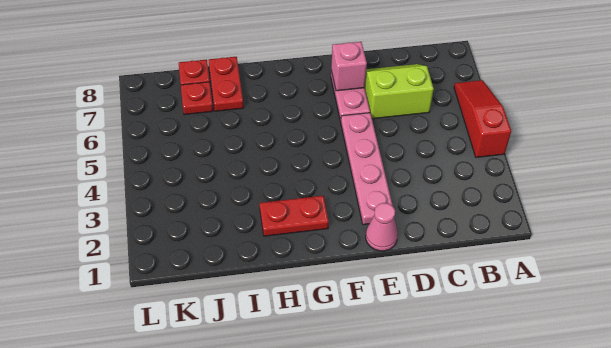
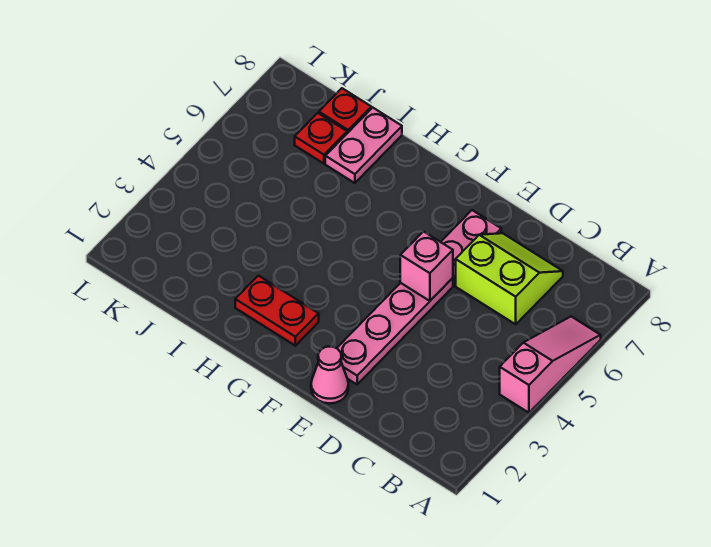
red 1x3 slope [454,80,511,157] -> pink 1x3 slope [500,317,601,413]
pink 1x1 brick [331,42,367,91] -> pink 1x1 brick moved to [400,232,453,301]
red 1x2 plate [209,57,244,111] -> pink 1x2 plate [325,108,402,183]

